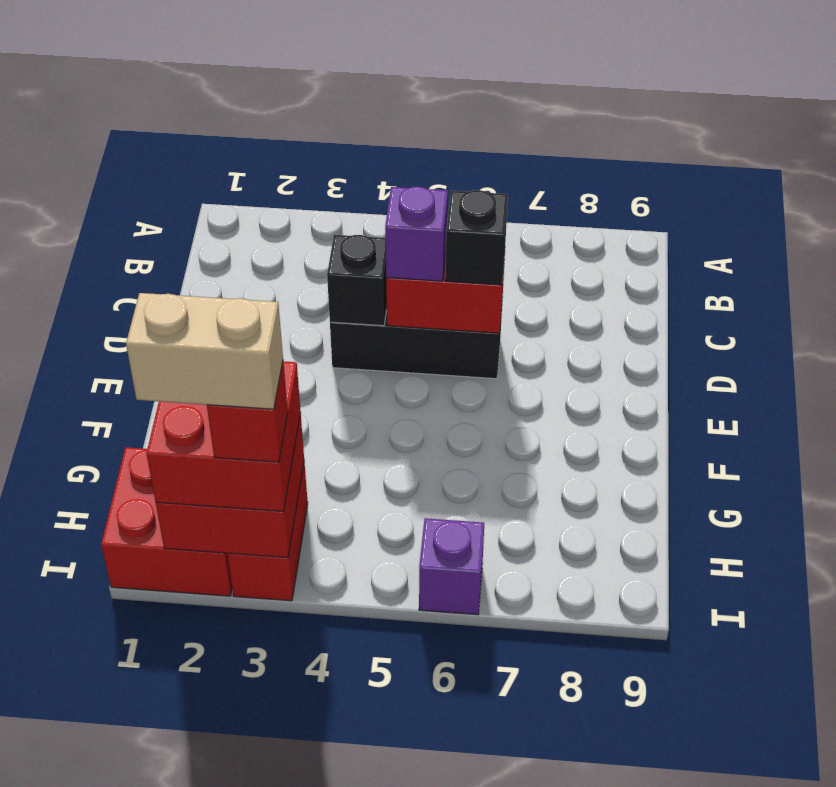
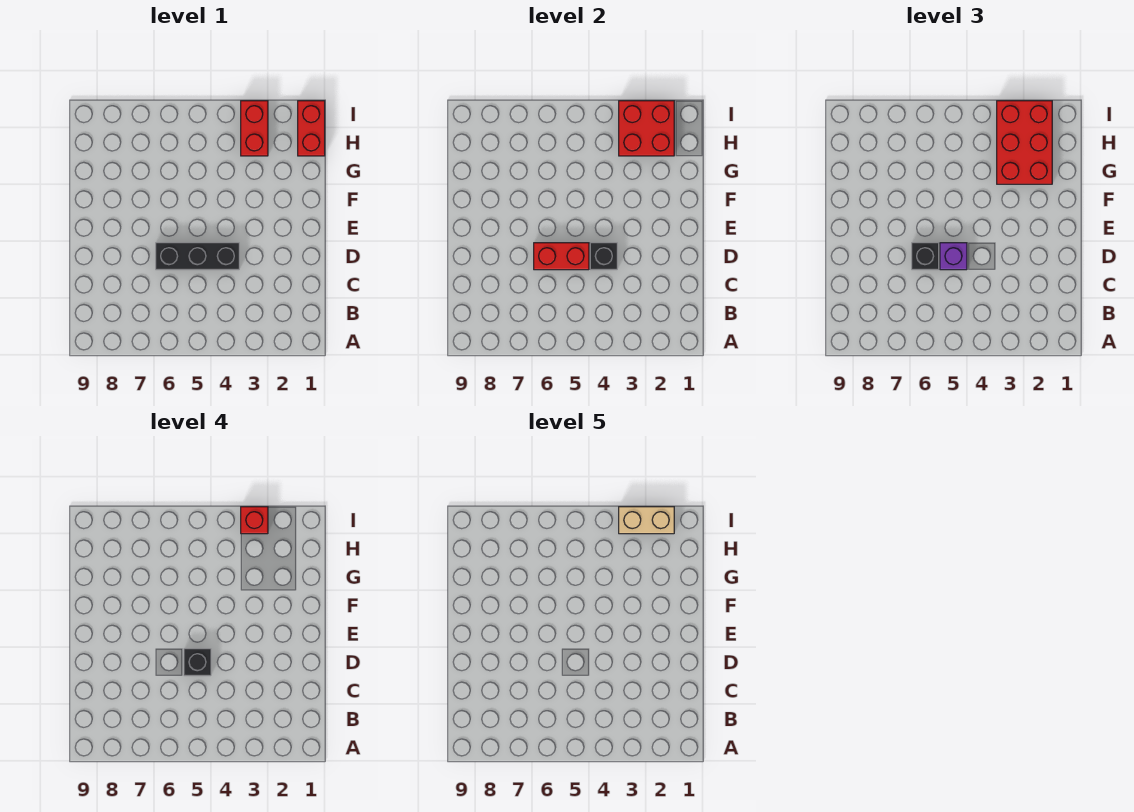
none -> black 1x1 brick [184,649,211,676]
red 2x2 brick [101,447,232,596] -> red 1x2 brick [298,101,325,156]
red 2x2 brick [146,361,301,512] -> red 2x3 brick [997,101,1052,184]
purple 1x1 brick [419,518,484,615] -> none

